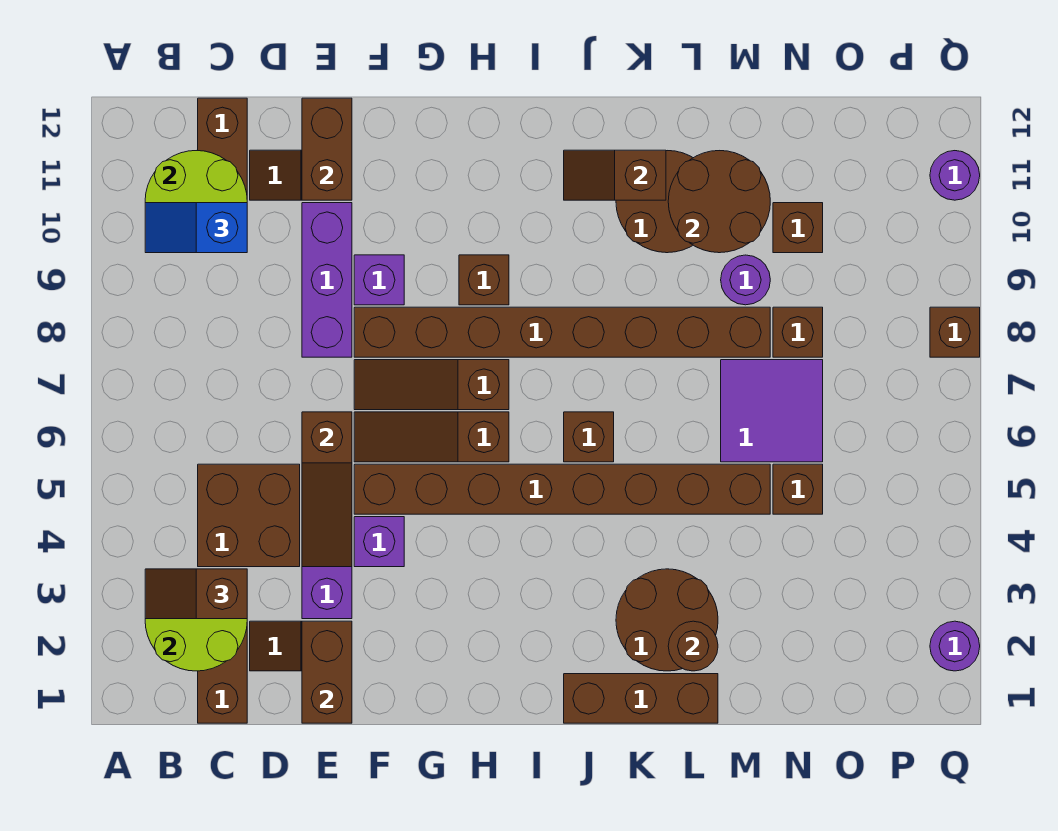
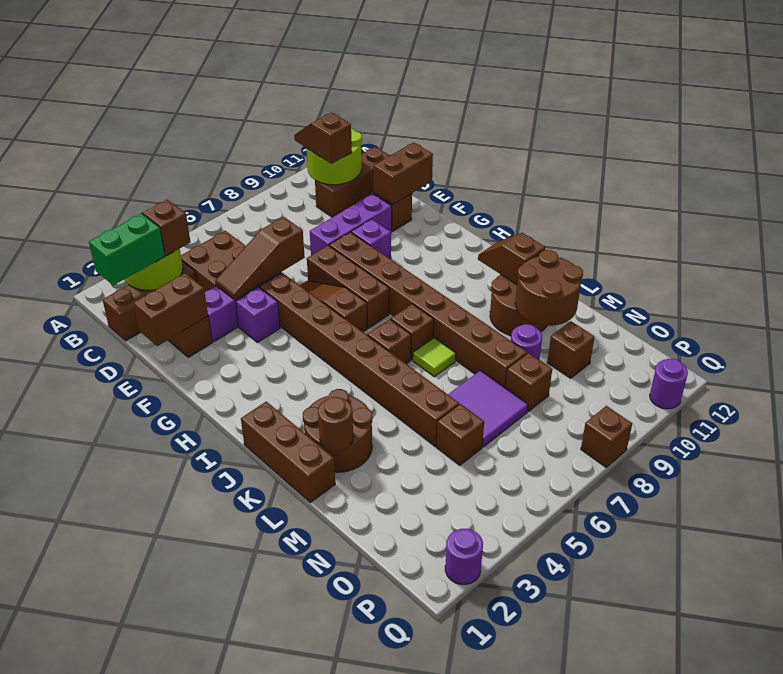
blue 1x2 slope [145,203,247,253] -> brown 1x2 slope [294,113,352,164]
none -> green 1x2 brick [89,214,165,285]
brown 1x3 slope [354,360,509,410] -> brown 1x3 brick [307,245,389,328]
brown 1x1 brick [459,255,509,305] -> brown 1x1 brick moved to [391,304,434,360]
none -> lime 1x1 tile [413,338,456,377]

